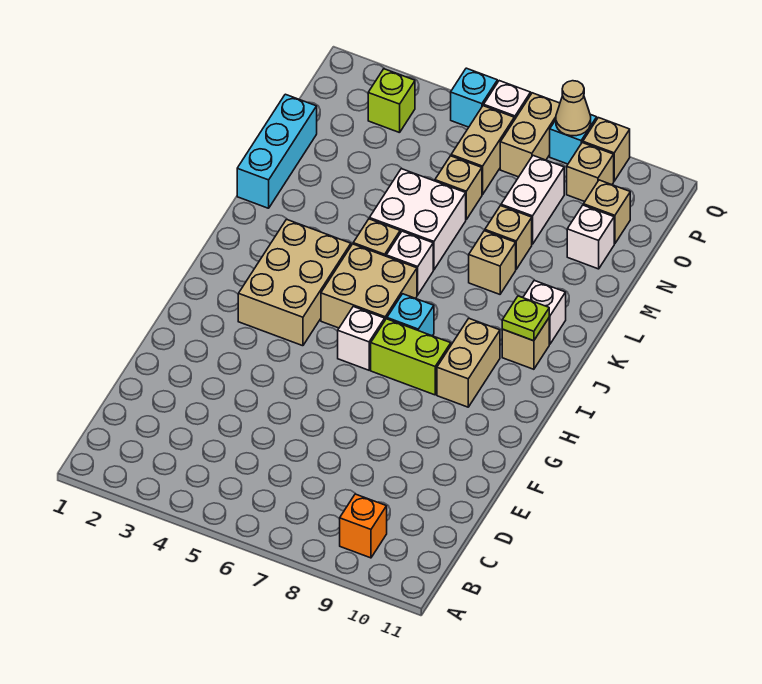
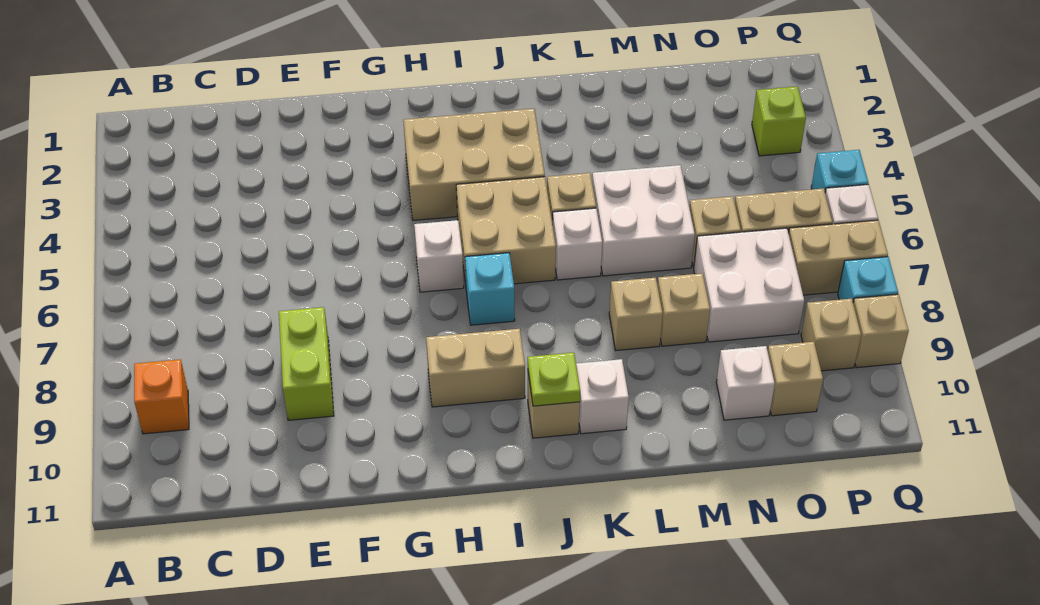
lime 1x2 brick [371,319,451,395] -> lime 1x2 brick moved to [279,307,334,420]
cyan 1x3 brick [237,94,317,208] -> none
white 1x2 brick [501,156,564,244] -> white 2x2 brick [694,228,804,342]
tan 1x1 cone [556,81,591,136] -> none

